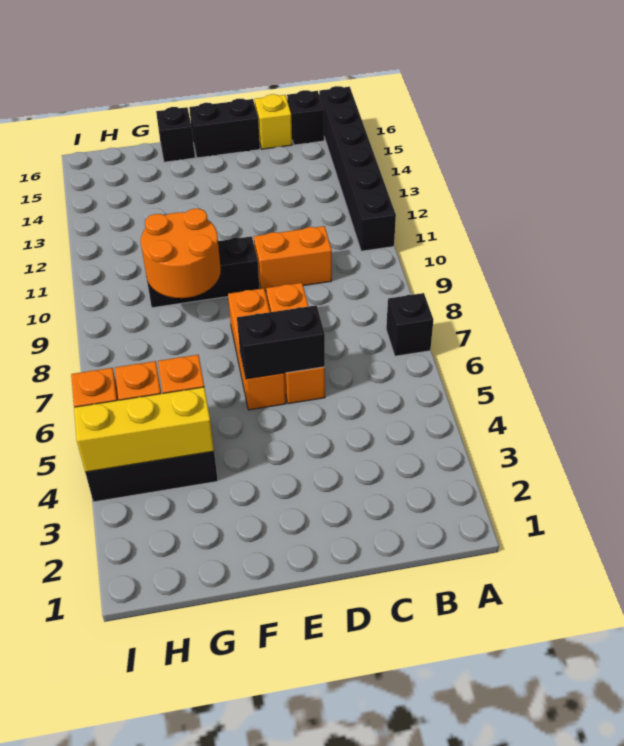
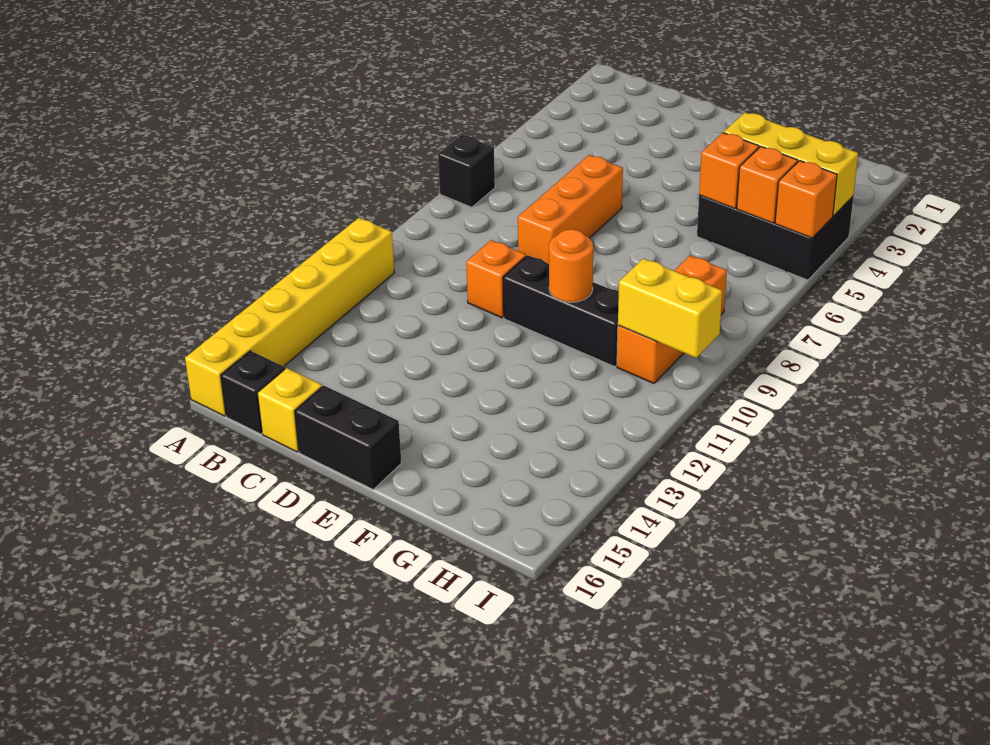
black 1x6 brick [319,86,396,251] -> yellow 1x6 brick [185,218,394,416]
orange 1x2 brick [254,226,332,291] -> orange 1x1 brick [466,240,526,318]
black 1x2 brick [237,305,325,379] -> none
orange 1x3 brick [228,288,286,410] -> orange 1x3 brick moved to [617,256,727,384]
orange 2x2 round brick [141,209,221,298] -> orange 1x1 round brick [549,229,593,302]
black 1x1 brick [156,107,195,162] -> none
none -> yellow 1x2 brick [618,259,722,358]

